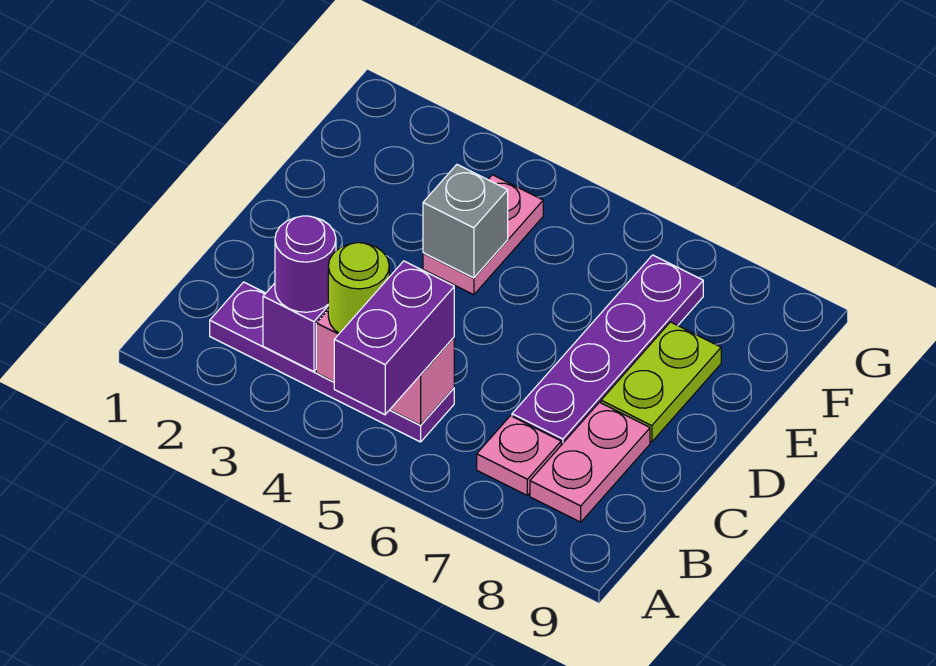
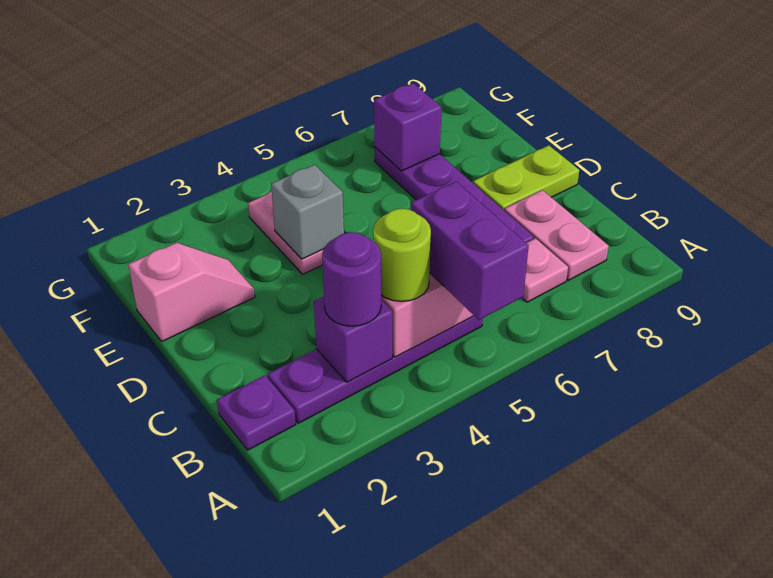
none -> purple 1x1 plate [217,375,296,450]
lime 1x2 plate [601,322,721,442] -> lime 1x2 plate turned to [473,145,579,210]
none -> pink 1x2 slope [128,243,255,341]
none -> purple 1x1 brick [374,83,441,171]

